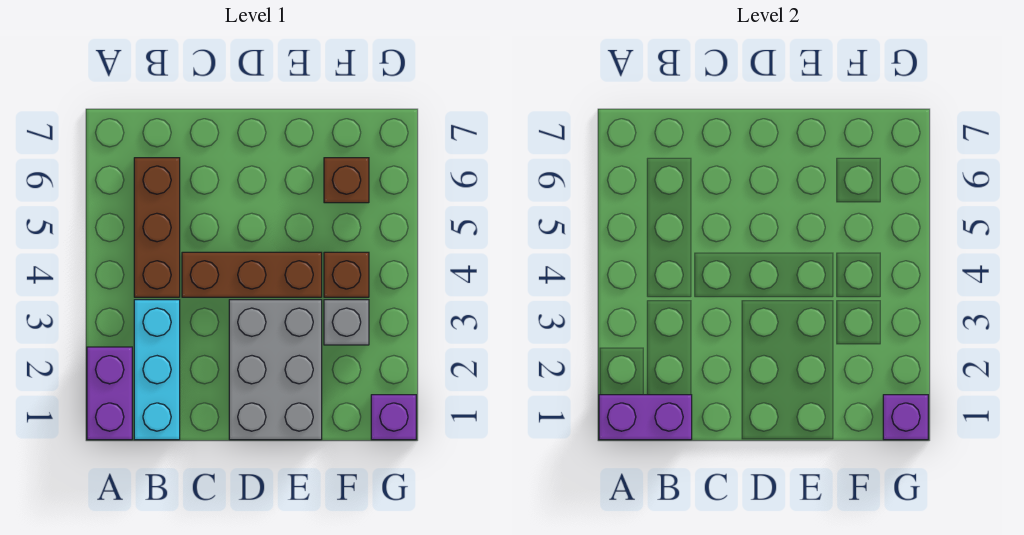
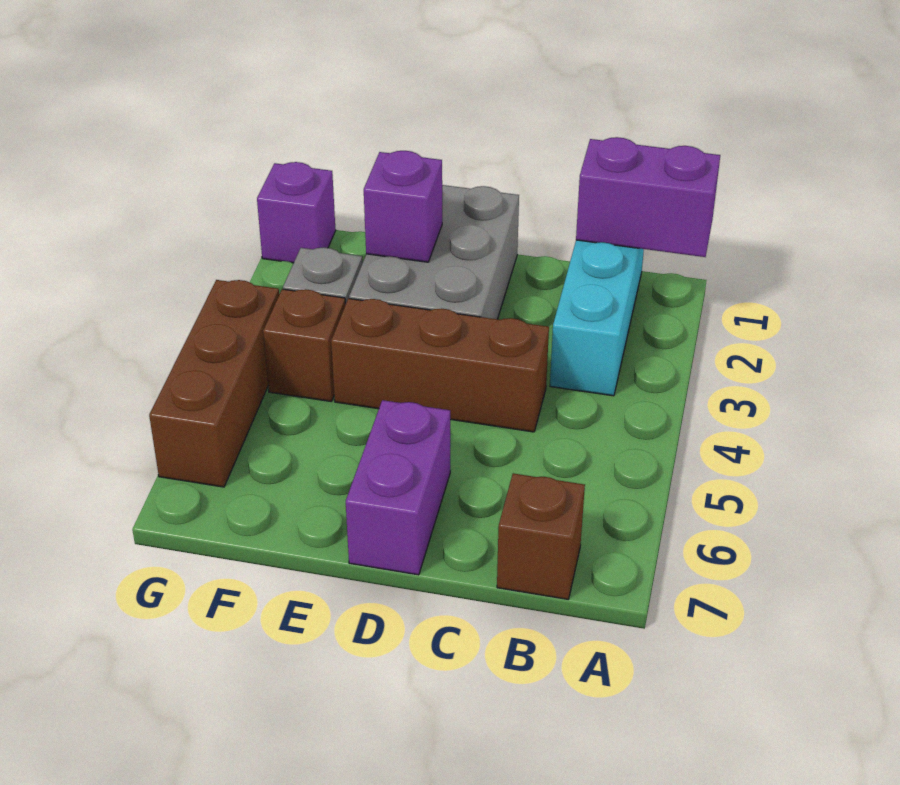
purple 1x2 brick [87,347,132,440] -> purple 1x2 brick moved to [346,400,450,575]
brown 1x3 brick [134,158,180,297] -> brown 1x3 brick moved to [149,280,279,487]
brown 1x1 brick [324,158,369,203] -> brown 1x1 brick moved to [497,473,585,599]
purple 1x1 brick [883,395,928,440] -> purple 1x1 brick moved to [364,151,442,262]

